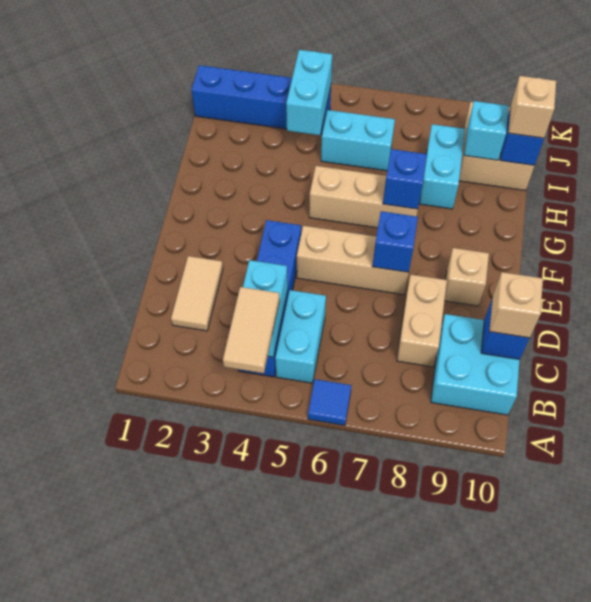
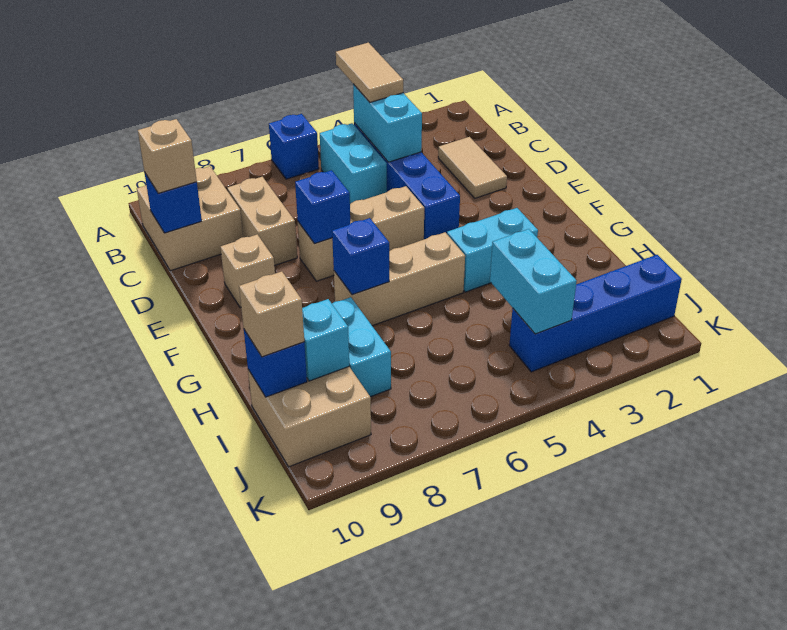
blue 1x1 tile [308,379,352,425] -> blue 1x1 brick [269,114,319,179]
cyan 2x2 brick [431,314,520,415] -> tan 2x2 brick [137,166,243,271]
cyan 1x2 brick [321,110,395,171] -> cyan 1x2 brick moved to [447,208,538,292]

